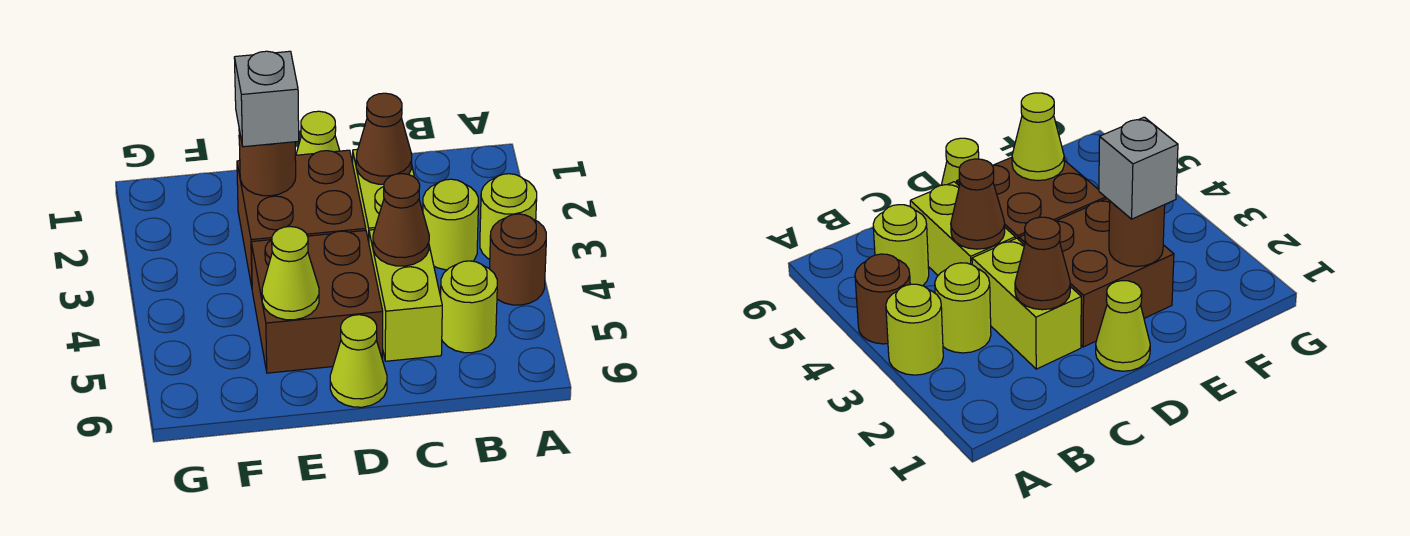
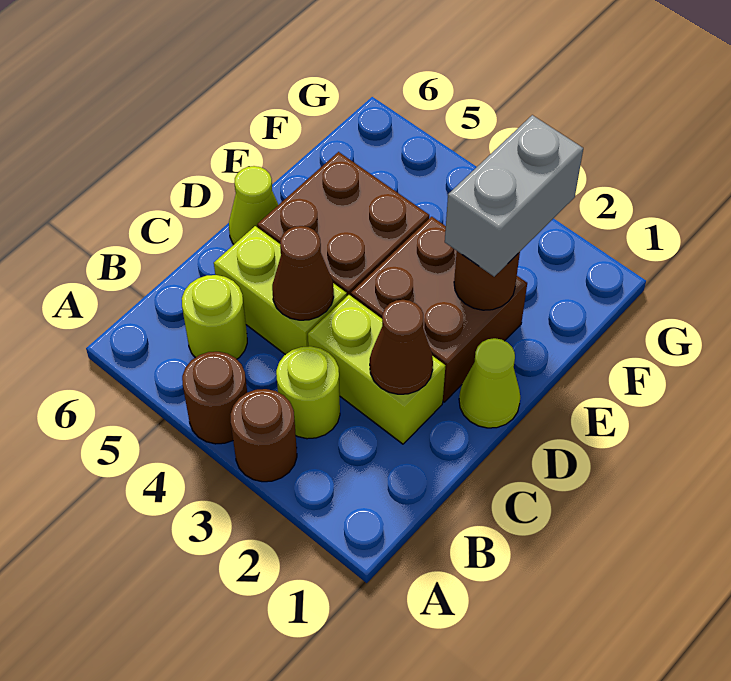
lime 1x1 round brick [480,174,537,259] -> brown 1x1 round brick [230,389,297,482]
grey 1x1 brick [234,51,299,147] -> grey 1x2 brick [445,115,583,277]
lime 1x1 cone [262,227,319,320] -> none

